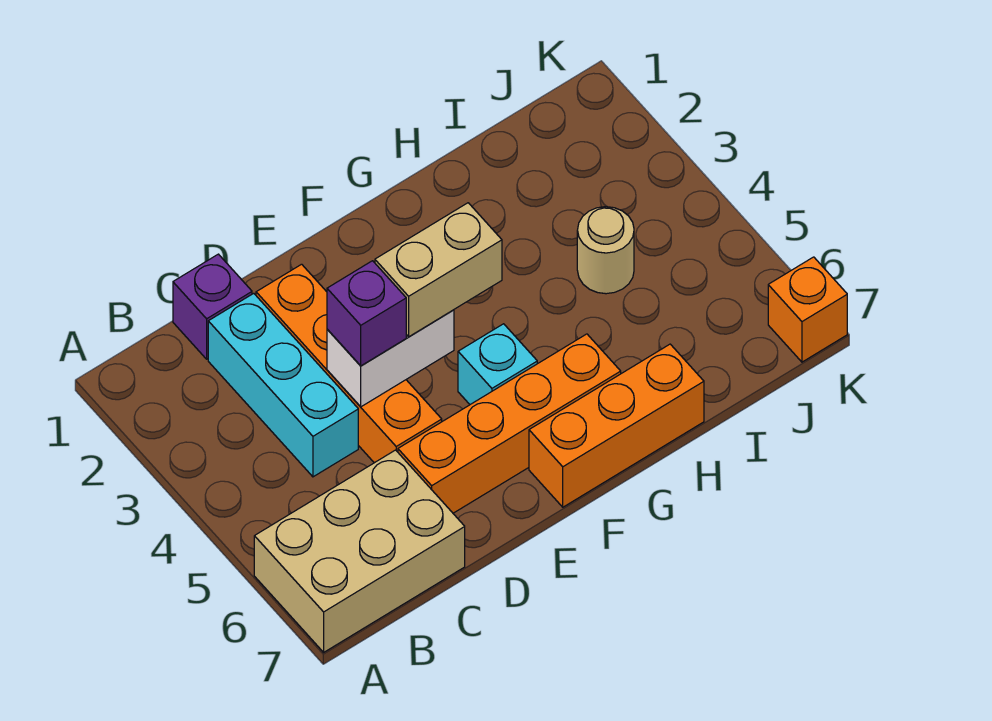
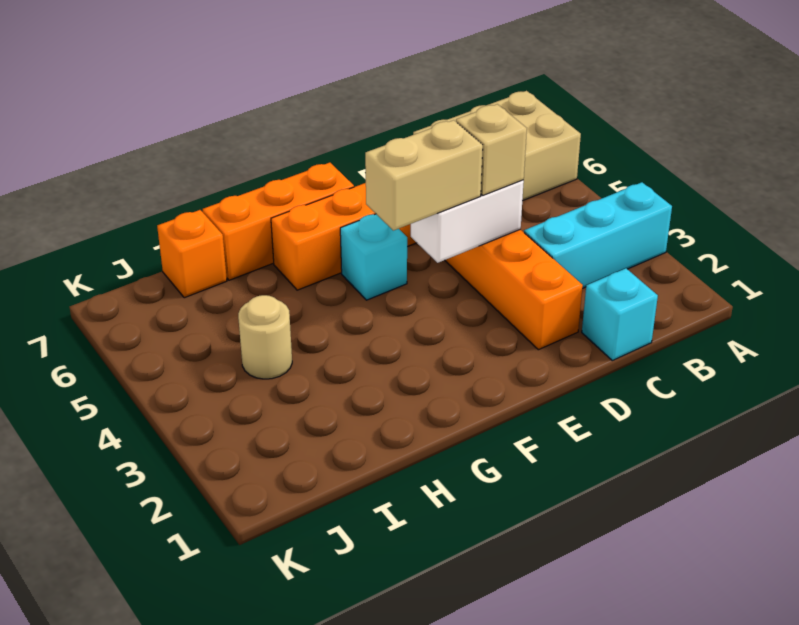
purple 1x1 brick [173,254,252,359] -> cyan 1x1 brick [582,268,658,360]
cyan 1x3 brick [208,293,358,477] -> cyan 1x3 brick turned to [524,182,672,289]
purple 1x1 brick [327,261,406,366] -> tan 1x1 brick [456,104,527,195]
orange 1x1 brick [768,257,847,362] -> orange 1x1 brick moved to [157,210,227,298]

